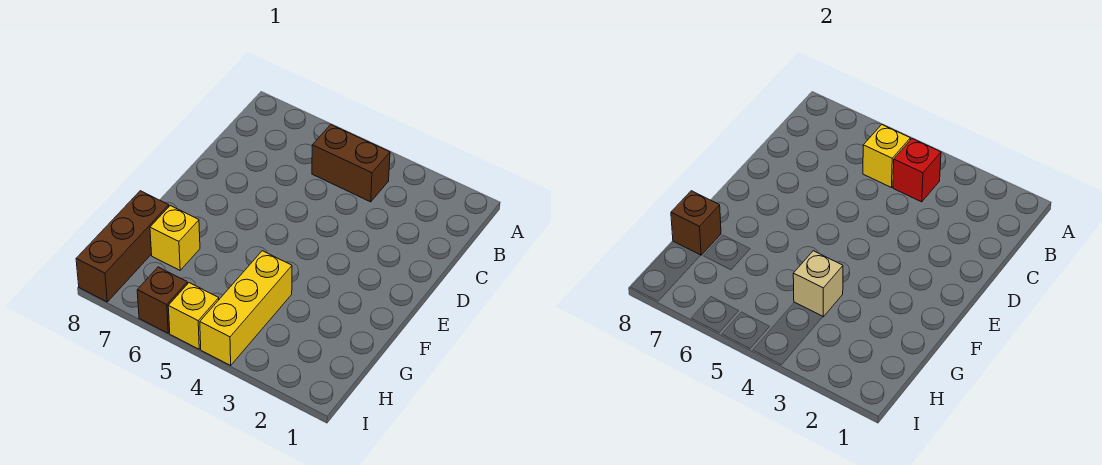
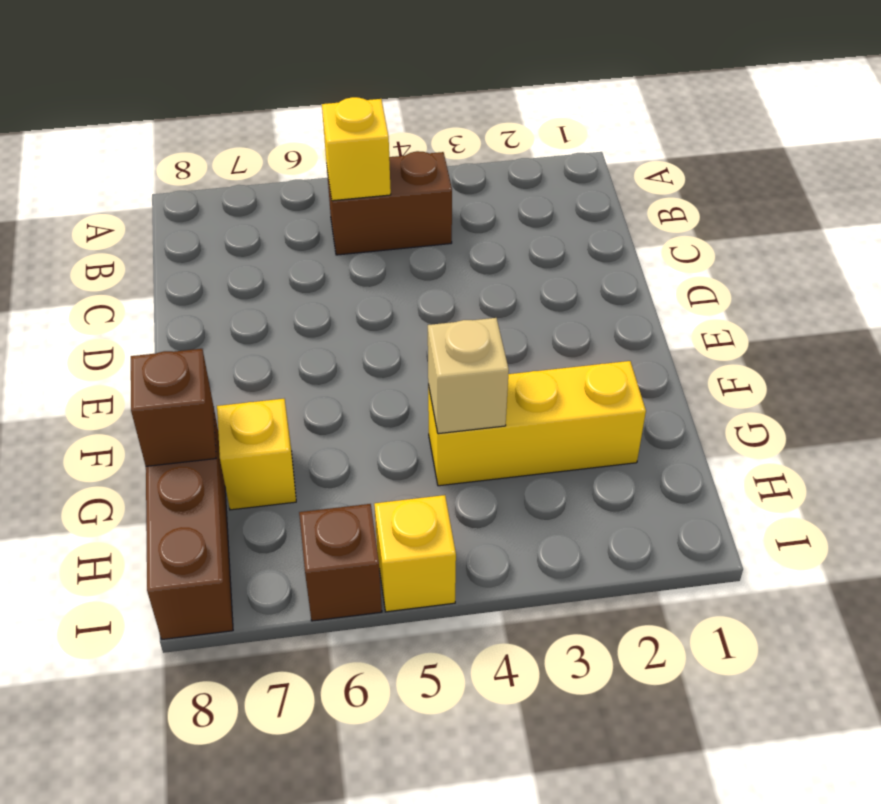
red 1x1 brick [893,139,941,202] -> none
yellow 1x3 brick [200,251,292,365] -> yellow 1x3 brick turned to [428,361,646,486]

